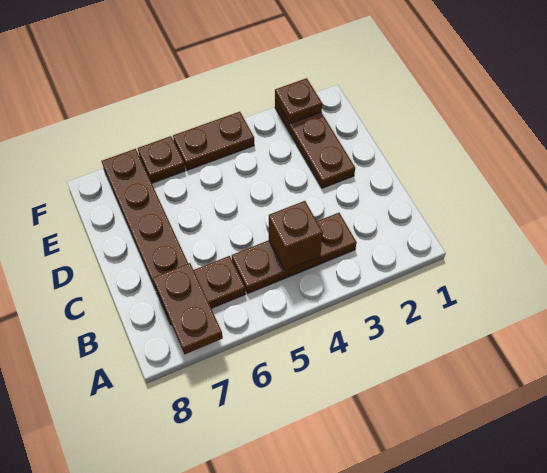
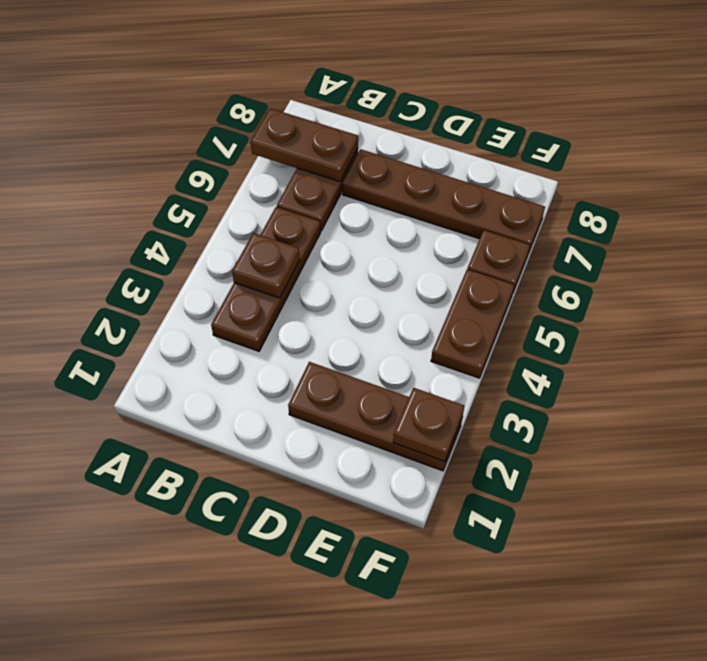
brown 1x1 brick [269,201,323,271] -> brown 1x1 plate [232,233,300,298]

